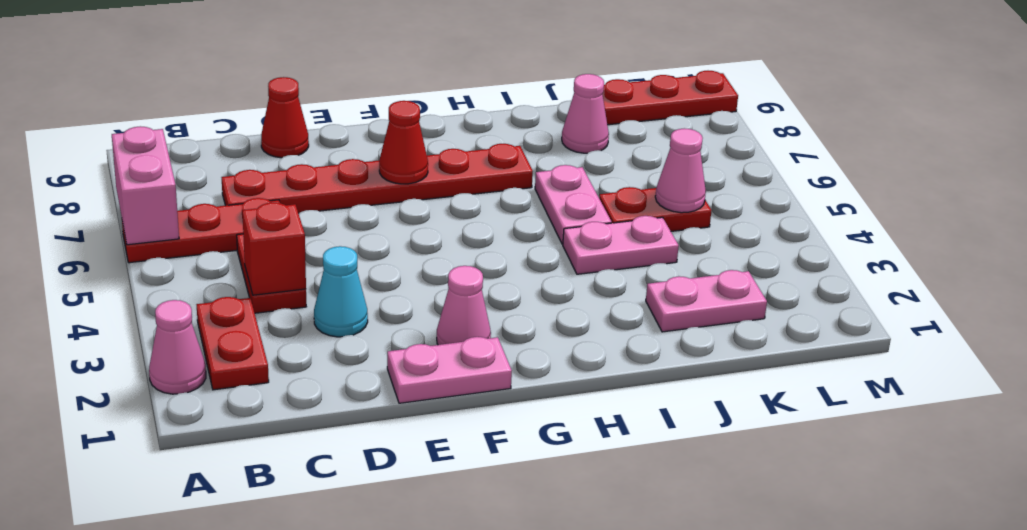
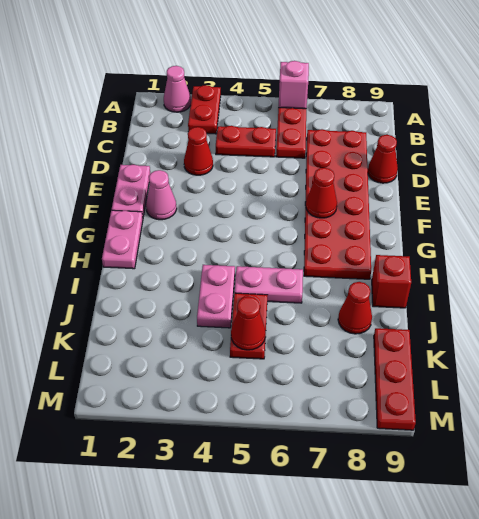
pink 1x2 brick [112,126,179,245] -> pink 1x1 brick [278,61,309,109]
red 1x2 plate [197,297,269,390] -> red 1x2 plate turned to [188,85,221,134]
red 1x1 brick [242,202,306,295] -> red 1x1 brick moved to [372,255,411,308]
red 1x6 plate [222,144,533,213] -> red 2x6 plate [304,129,371,279]
cyan 1x1 cone [314,246,368,337] -> red 1x1 cone [184,127,213,175]
pink 1x2 plate [646,270,767,332] -> pink 1x2 plate moved to [102,210,143,269]
pink 1x1 cone [562,74,609,153] -> red 1x1 cone [338,282,372,334]
pink 1x1 cone [655,128,706,213] -> red 1x1 cone [231,297,266,350]

